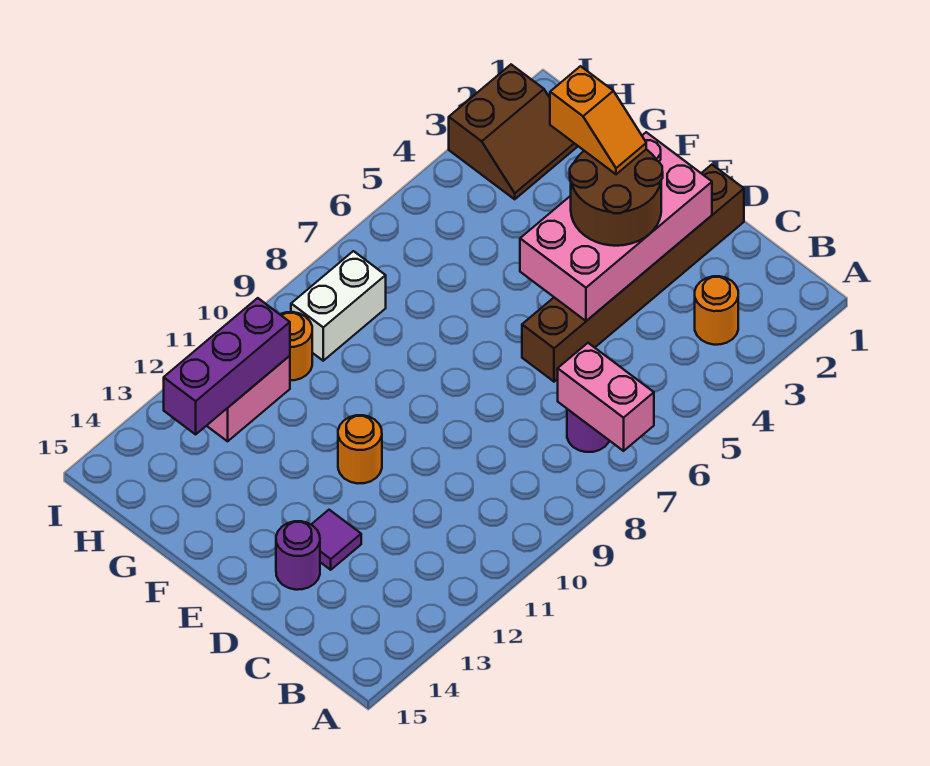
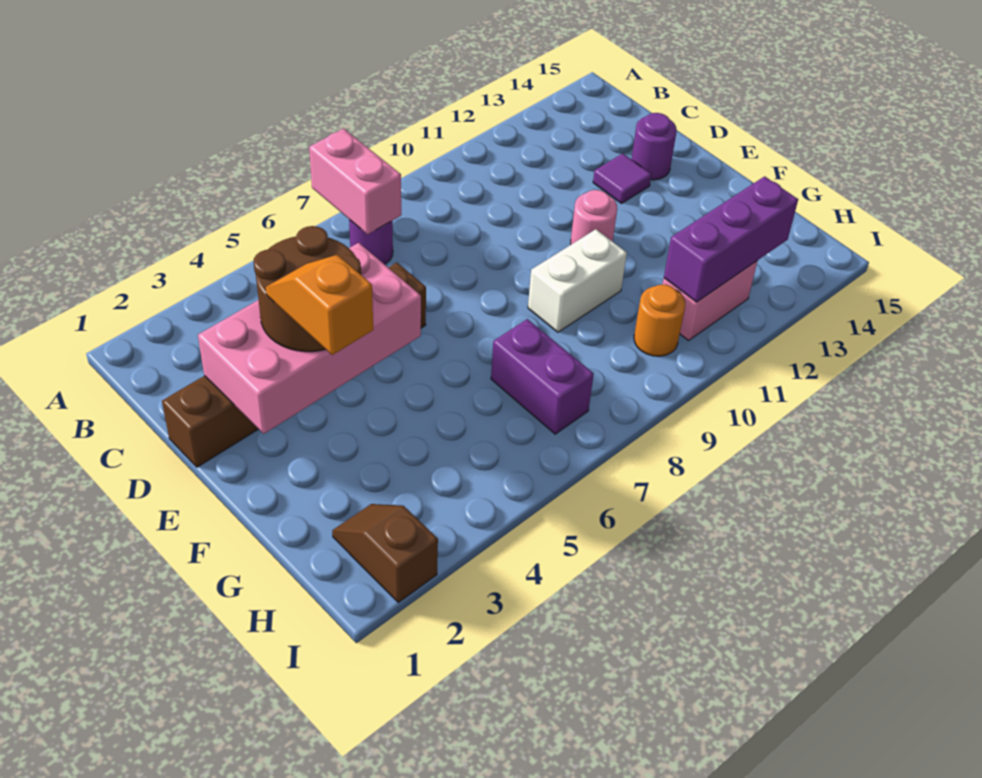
orange 1x1 round brick [695,276,738,345] -> none
orange 1x1 round brick [338,415,382,484] -> pink 1x1 round brick [571,190,617,244]
none -> purple 1x2 brick [491,319,594,434]
brown 2x2 slope [449,65,577,199] -> brown 1x2 slope [332,504,438,602]
white 1x2 brick [291,251,386,361] -> white 1x2 brick moved to [528,229,627,332]

